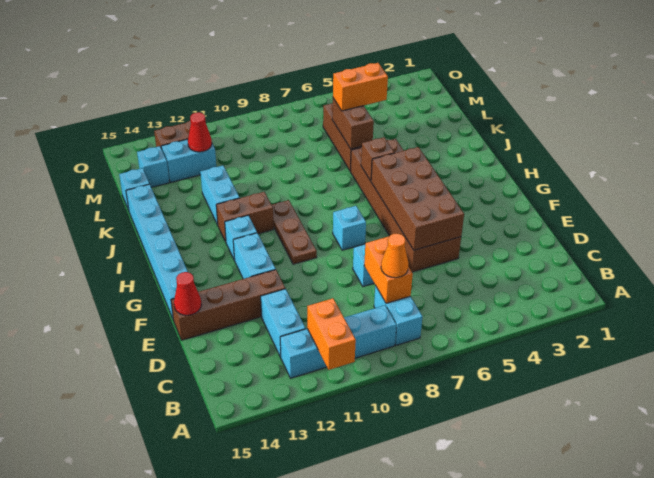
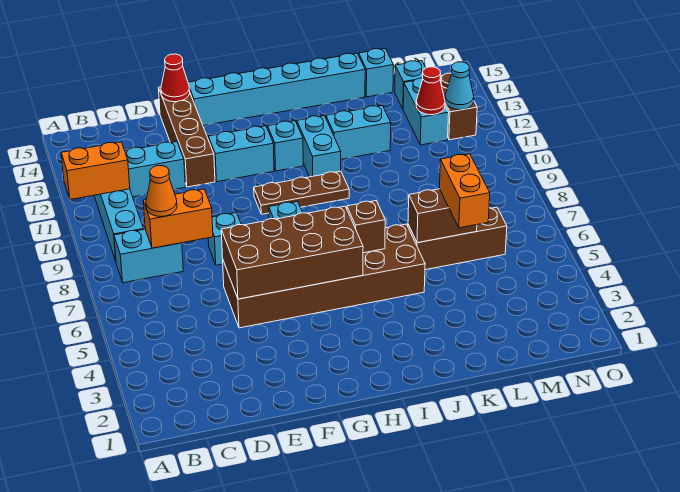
brown 1x2 brick [216,192,274,242] -> cyan 1x2 brick [297,116,341,177]
none -> cyan 1x1 cone [445,62,474,110]

